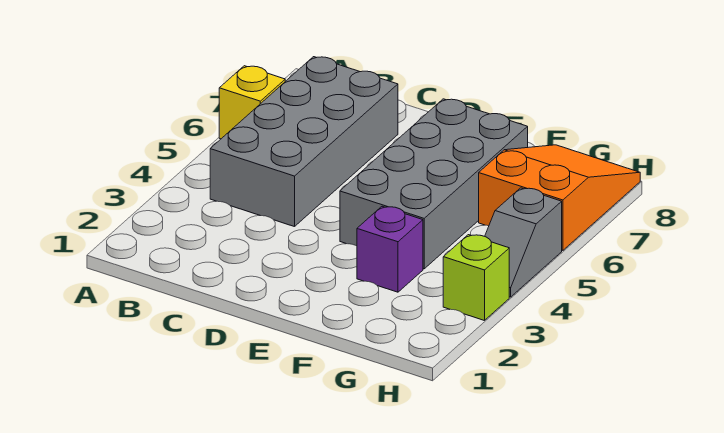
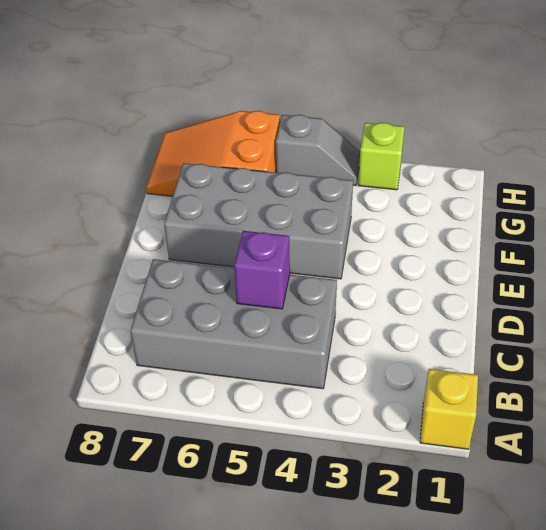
yellow 1x1 brick [219,66,285,139] -> yellow 1x1 brick moved to [420,369,478,449]
purple 1x1 brick [357,206,423,292] -> purple 1x1 brick moved to [234,231,290,309]

